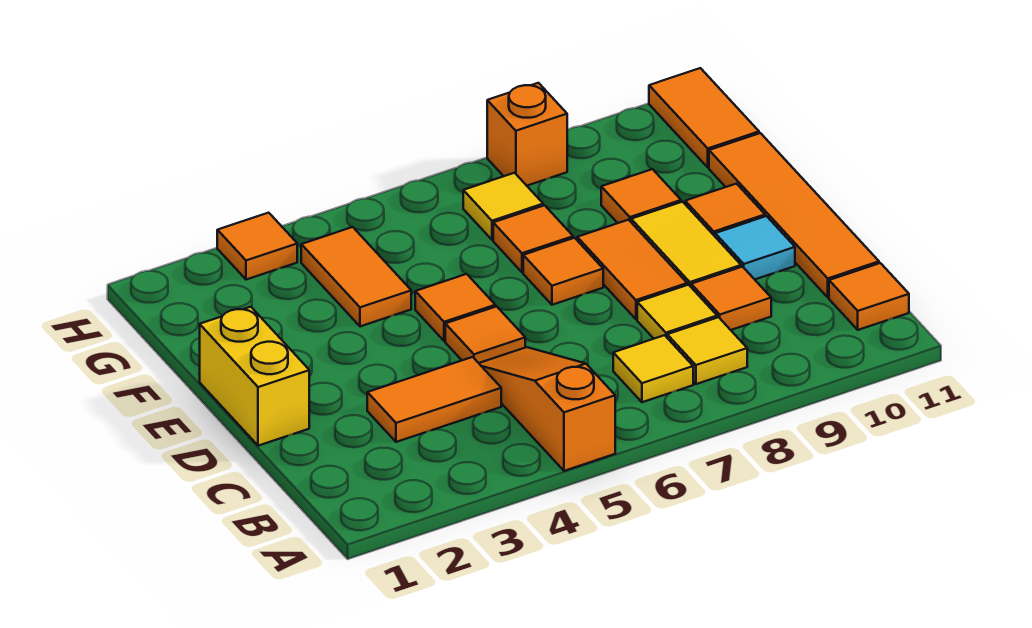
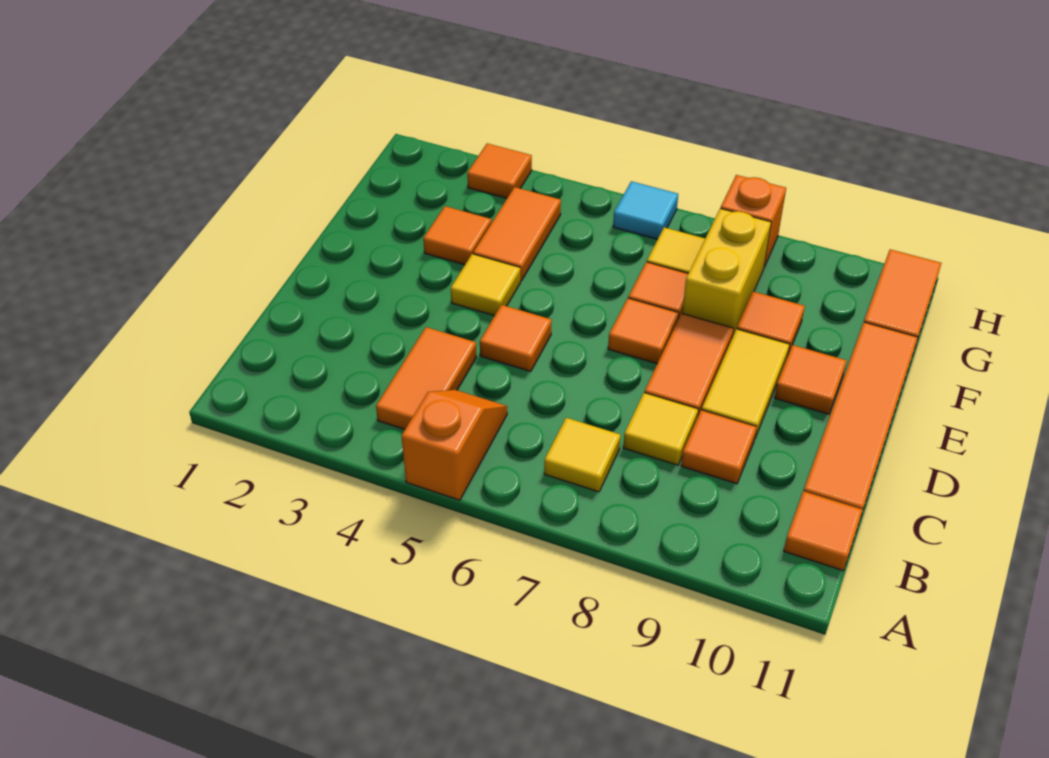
orange 1x3 slope [479,347,615,471] -> orange 1x2 slope [401,390,507,500]
yellow 1x1 tile [667,317,747,384] -> yellow 1x1 tile moved to [451,254,520,316]
orange 1x2 tile [367,357,501,442] -> orange 1x2 tile turned to [376,327,477,429]
yellow 1x2 brick [200,307,309,446] -> yellow 1x2 brick moved to [682,208,771,337]
cyan 1x1 tile [715,216,795,279] -> cyan 1x1 tile moved to [613,181,678,239]
orange 1x1 tile [415,274,496,341] -> orange 1x1 tile moved to [423,206,491,265]

